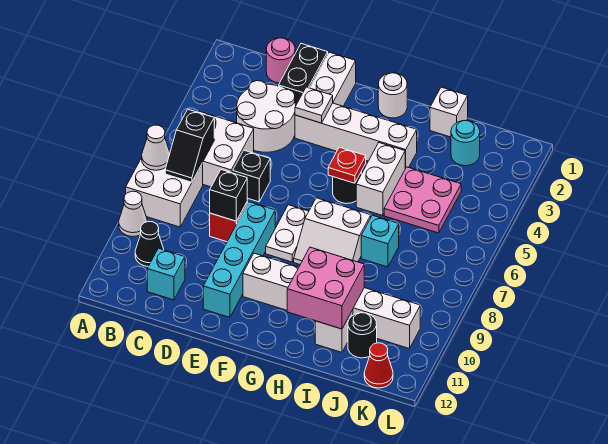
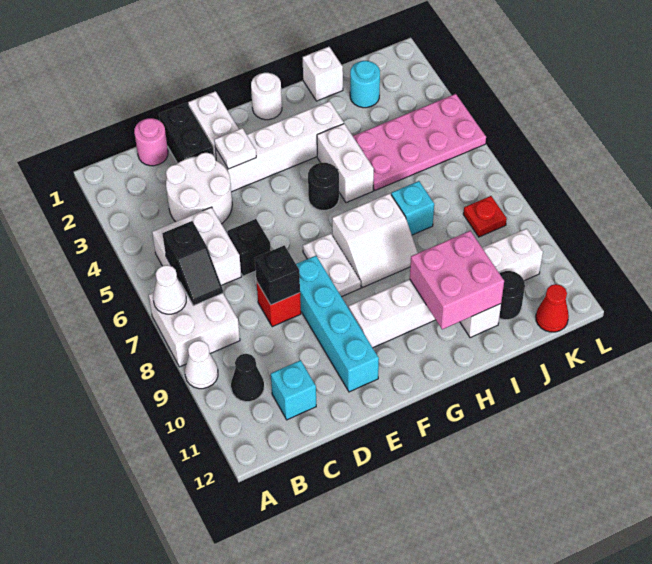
red 1x1 plate [328,147,366,183] -> red 1x1 plate moved to [463,196,507,237]
pink 2x2 plate [384,167,461,233] -> pink 2x4 plate [353,94,486,190]

